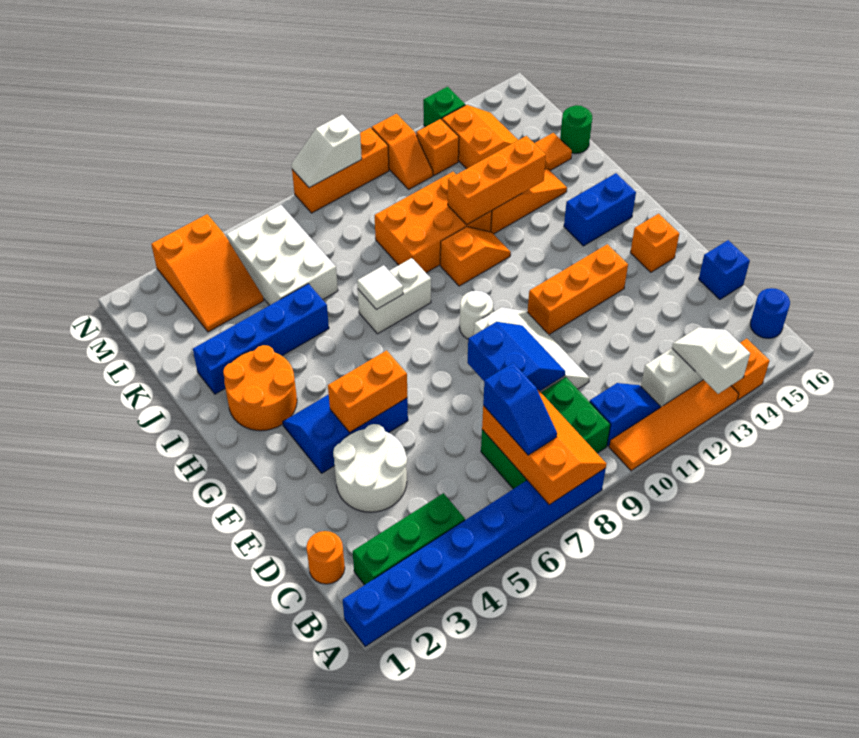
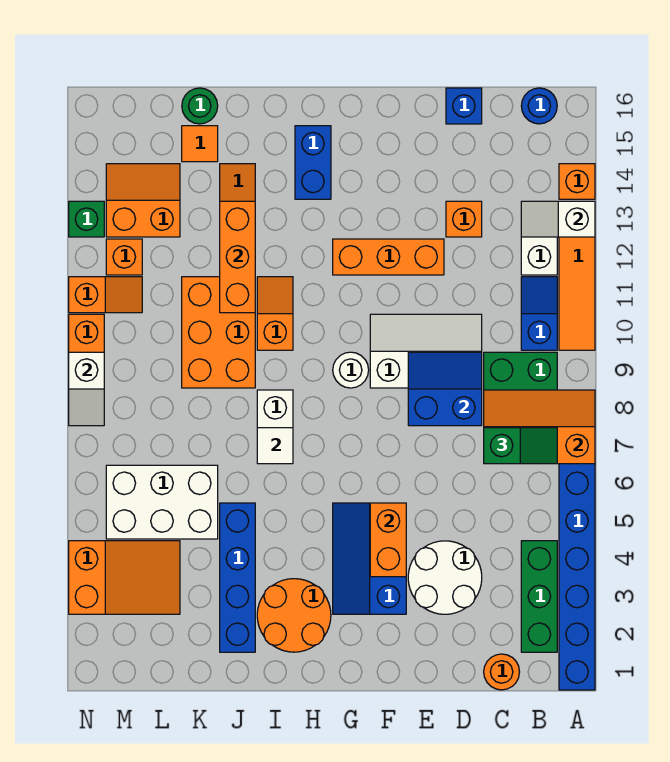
blue 1x2 slope [483,363,557,455] -> green 1x2 slope [484,428,557,464]
orange 1x3 brick [528,244,628,334] -> orange 1x3 brick turned to [333,239,444,275]
orange 1x1 brick [630,214,679,272] -> orange 1x1 brick moved to [446,201,482,237]

